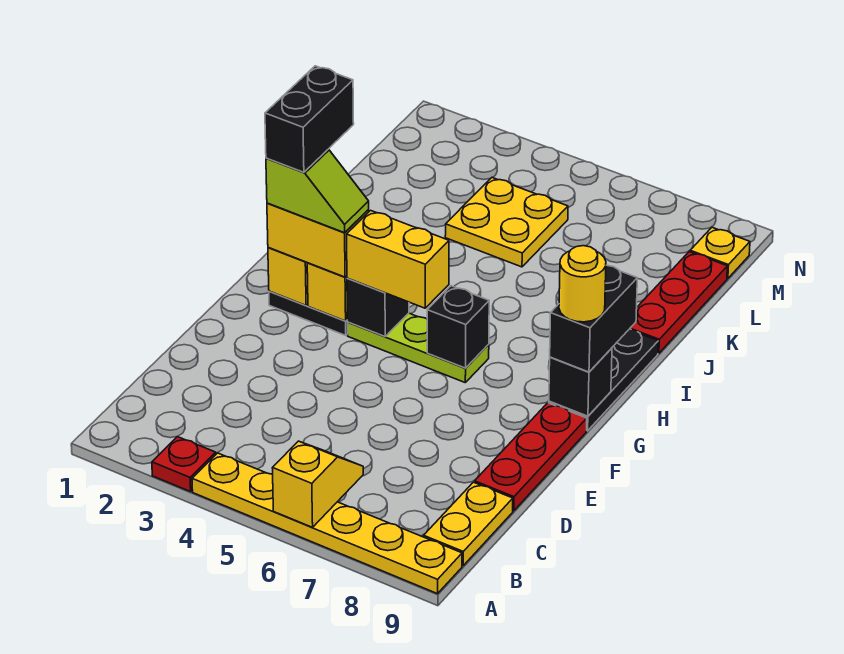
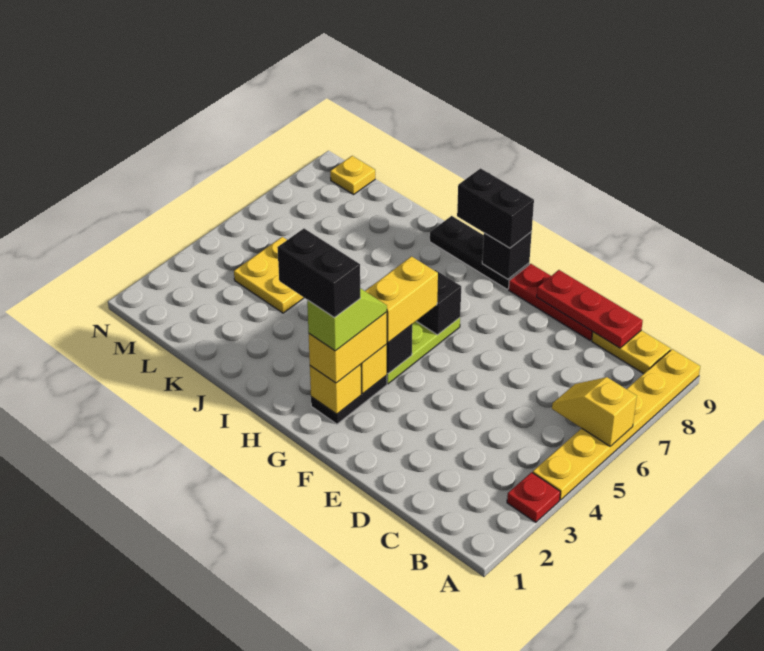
yellow 1x1 round brick [559,246,606,322] -> none
red 1x3 plate [630,252,727,353] -> red 1x3 plate moved to [537,270,643,348]

